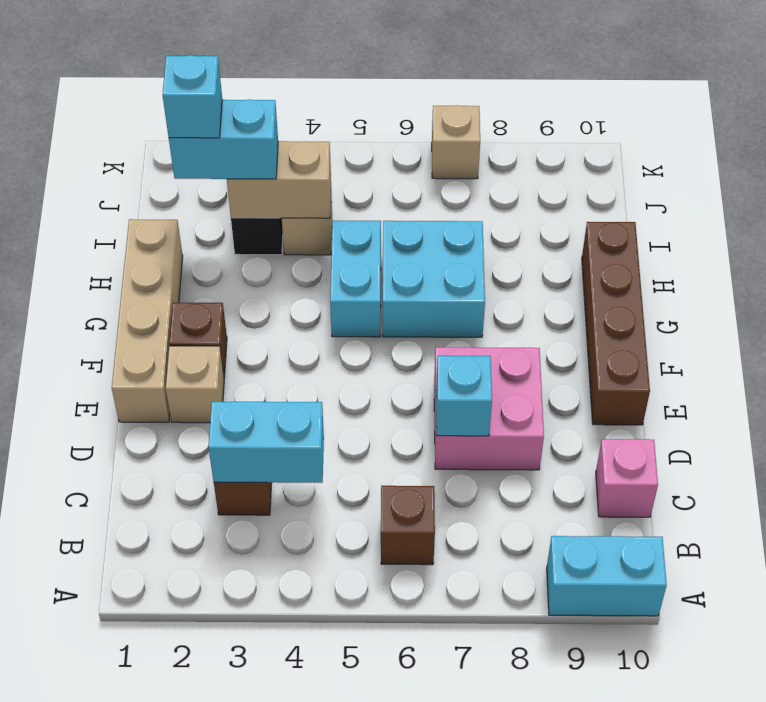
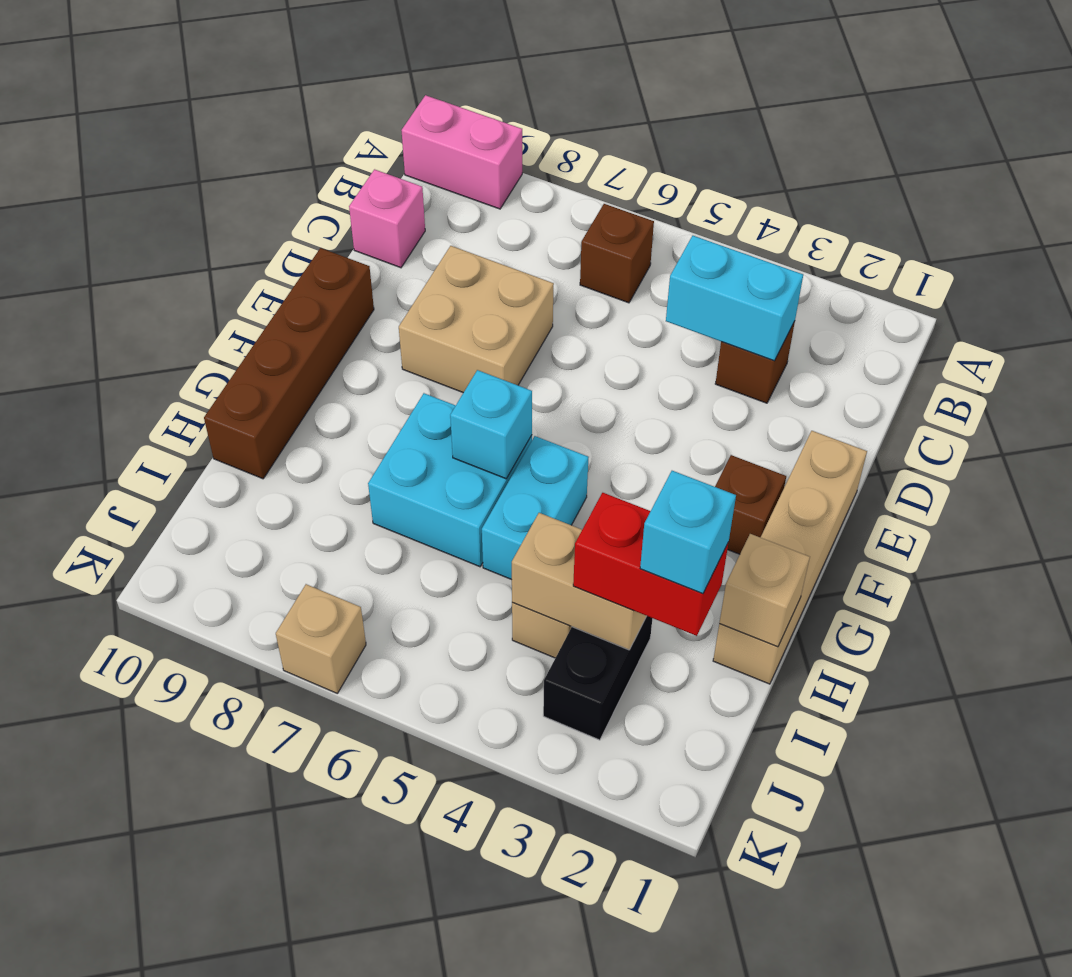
cyan 1x2 brick [547,536,667,616] -> pink 1x2 brick [401,95,522,209]
pink 2x2 brick [434,347,544,470] -> tan 2x2 brick [399,246,554,393]
cyan 1x1 brick [436,356,492,436] -> cyan 1x1 brick moved to [450,370,532,479]
tan 1x1 brick [166,346,224,423] -> tan 1x1 brick moved to [719,534,810,647]
cyan 1x2 brick [169,100,278,179] -> red 1x2 brick [573,493,728,636]

